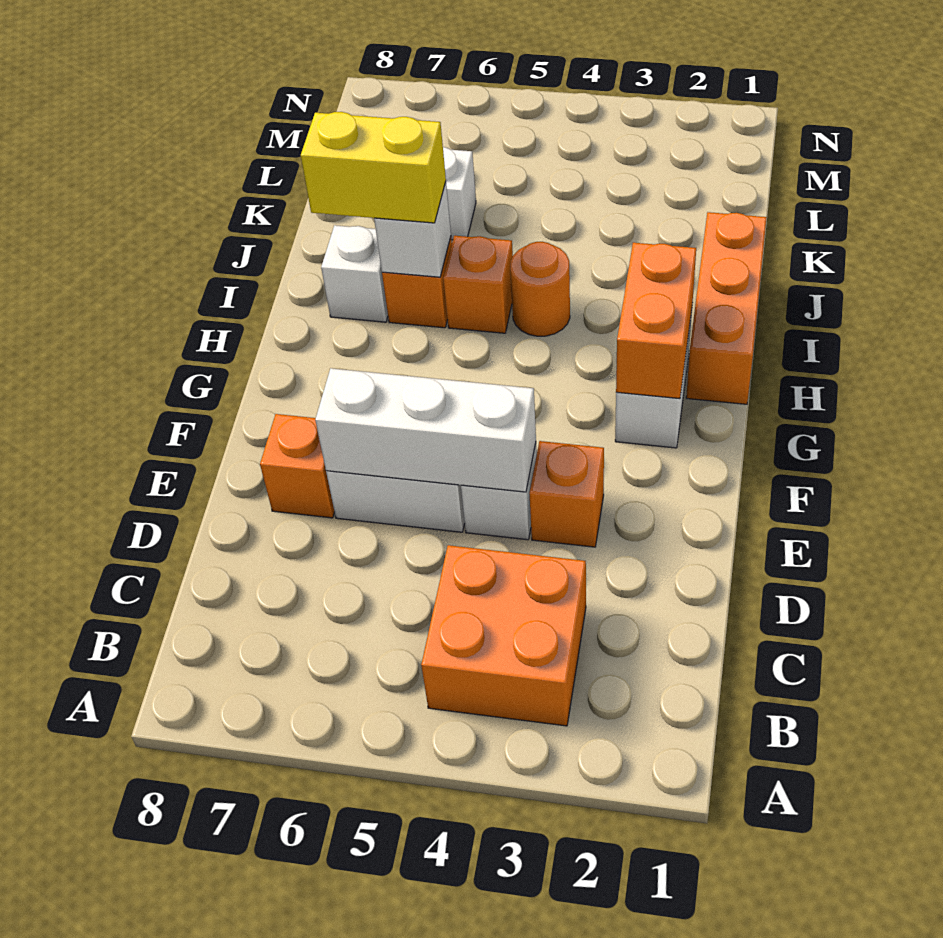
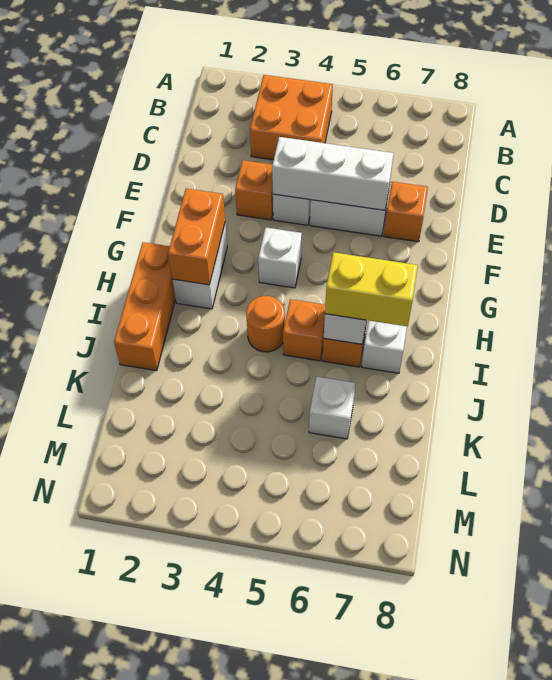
none -> white 1x1 brick [258,227,302,288]

